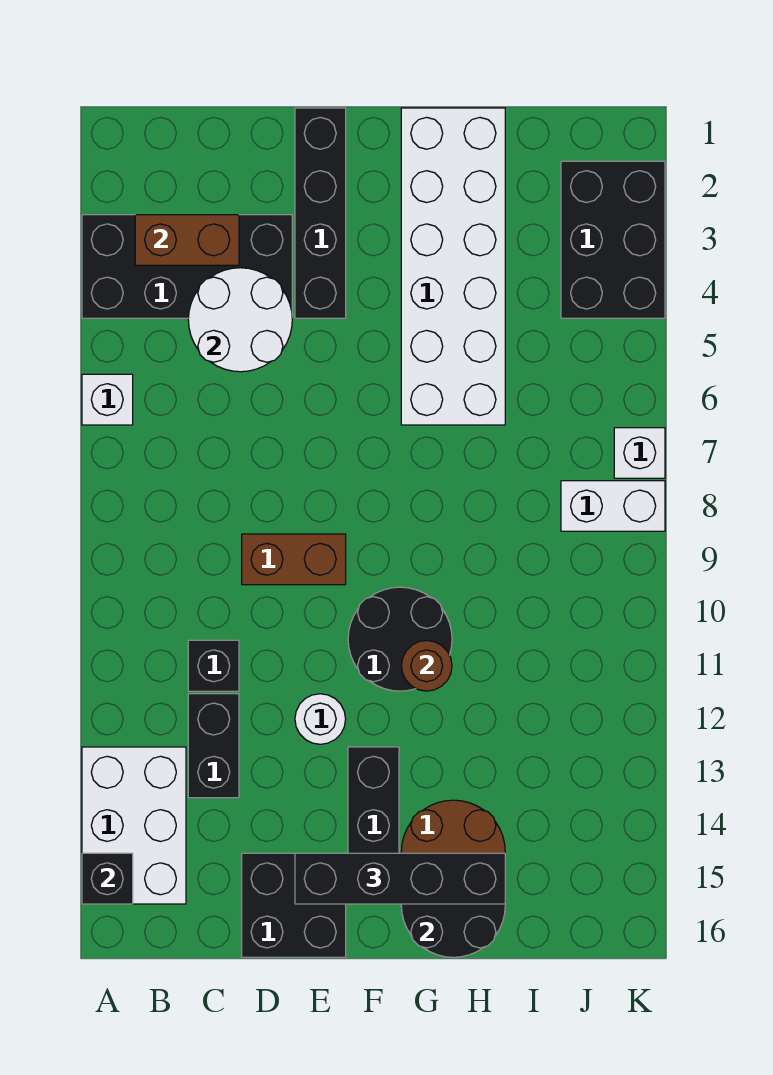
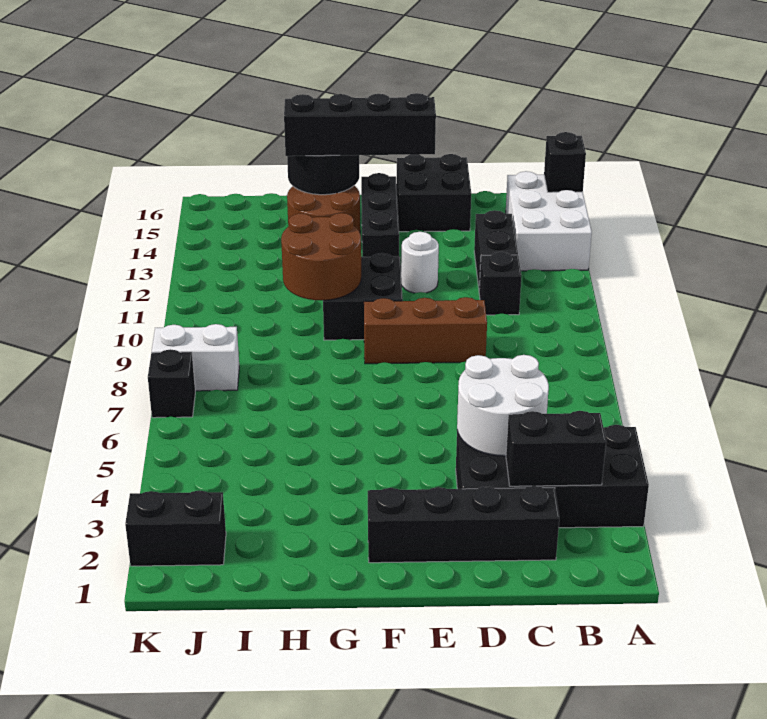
white 1x1 brick [82,374,133,425] -> none
brown 1x2 brick [135,215,239,265] -> black 1x2 brick [506,411,606,486]
brown 1x2 brick [242,534,346,585] -> brown 1x3 brick [364,297,487,364]
black 1x4 brick [295,108,346,318] -> black 1x4 brick turned to [368,486,559,563]
black 2x2 round brick [348,587,452,691] -> black 2x2 brick [323,253,403,340]
white 2x6 brick [401,108,505,425] -> none
brown 1x1 round brick [401,641,452,691] -> brown 2x2 round brick [281,213,361,300]
black 2x3 brick [561,161,665,318] -> black 1x2 brick [125,490,226,566]
white 1x1 brick [614,428,665,478] -> black 1x1 brick [148,349,195,418]

